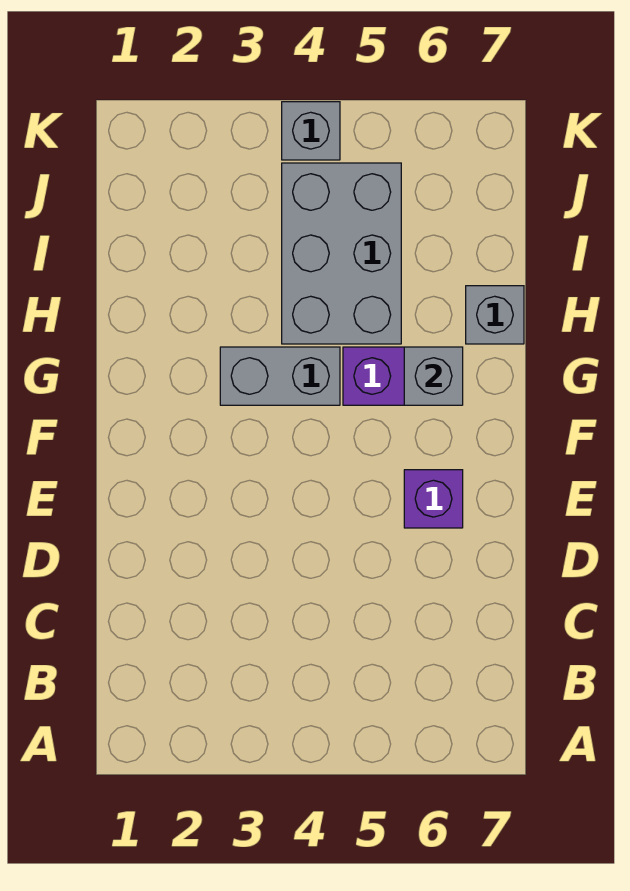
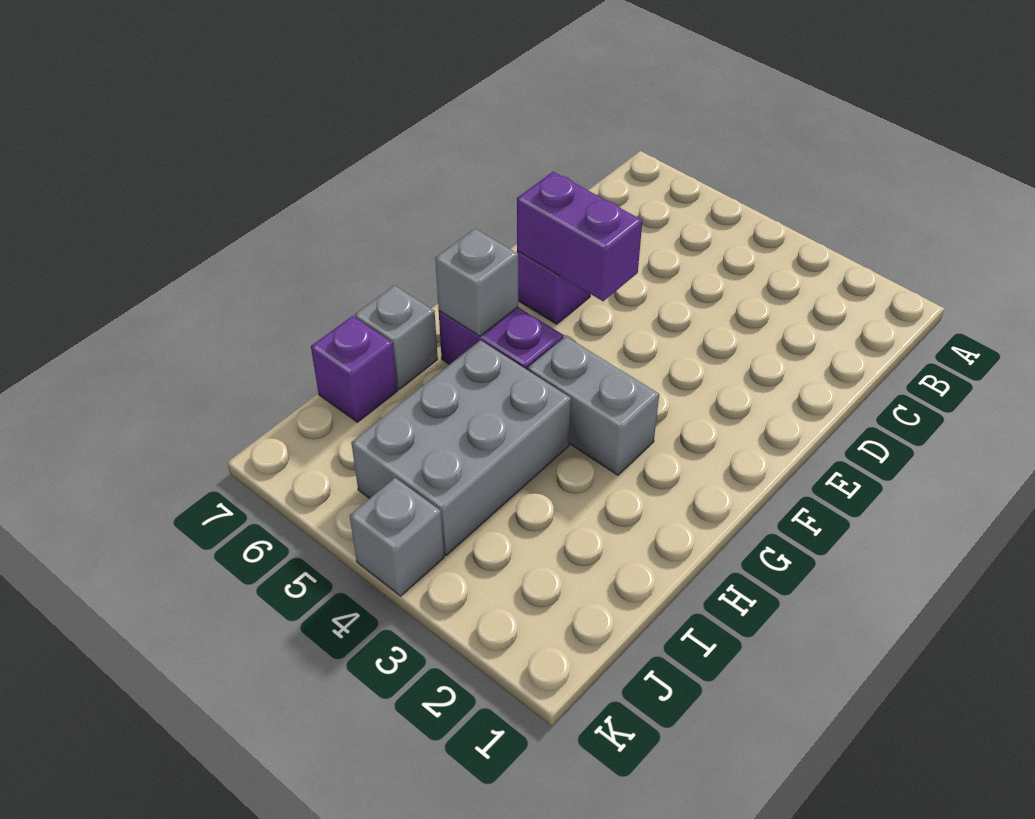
none -> purple 1x2 brick [517,172,642,301]
none -> purple 1x1 brick [311,316,397,422]

